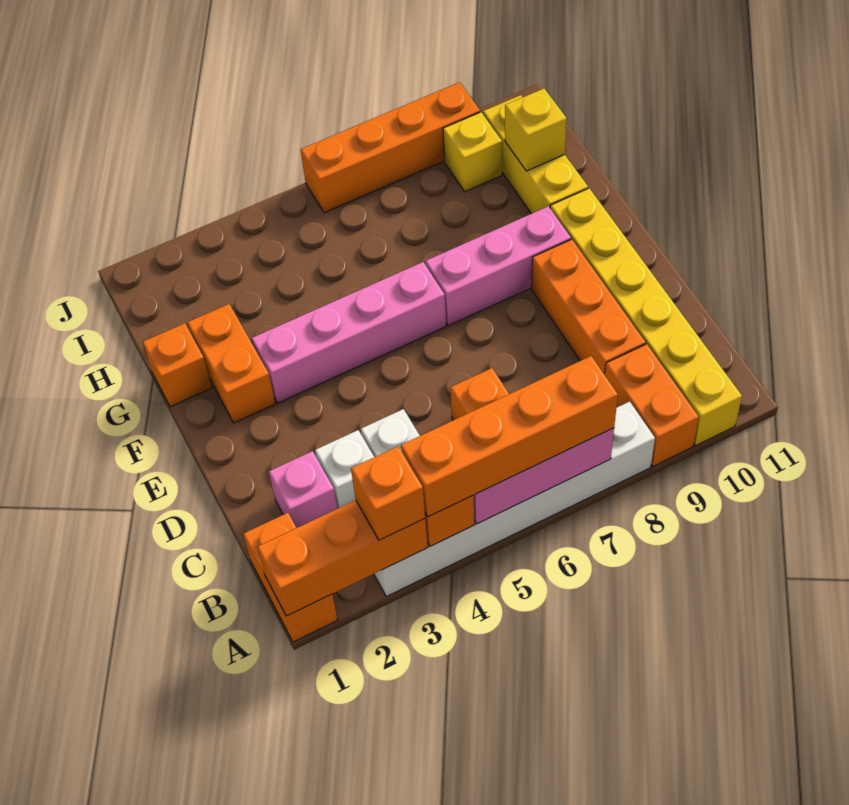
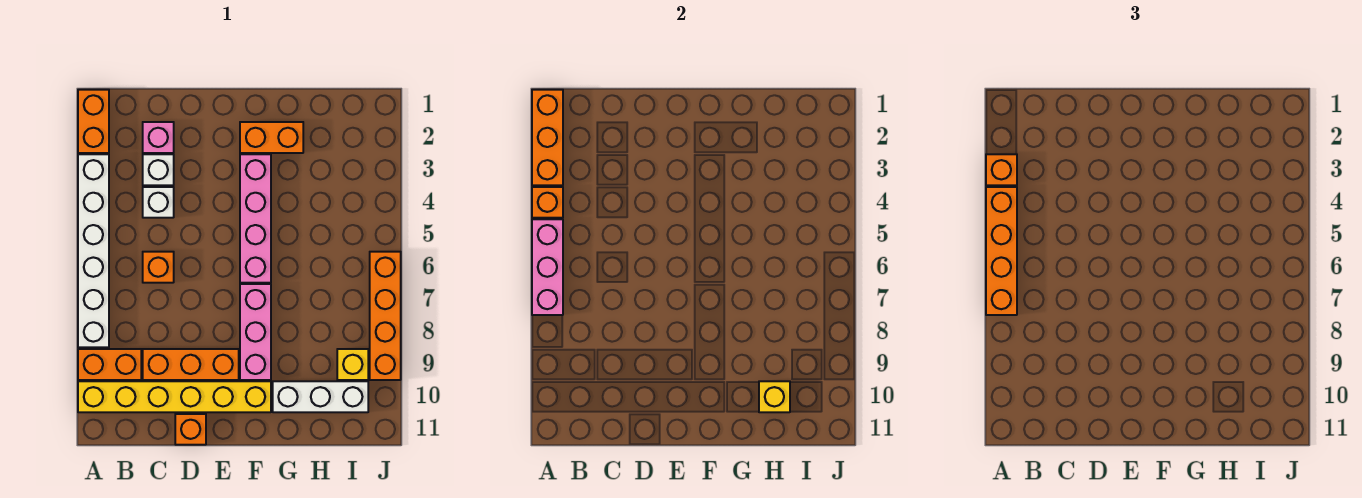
orange 1x2 brick [243,513,337,642] -> orange 1x2 brick turned to [78,90,109,153]
orange 1x1 brick [143,323,212,407] -> orange 1x1 brick moved to [175,414,206,445]
yellow 1x3 brick [483,95,588,214] -> white 1x3 brick [273,381,368,412]

